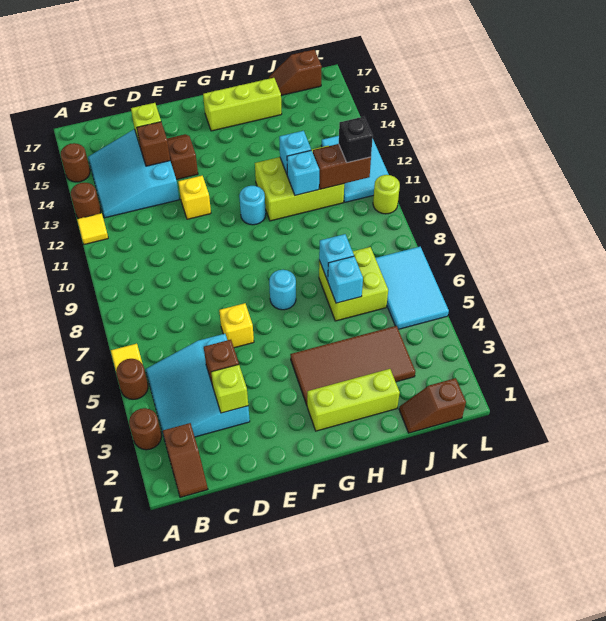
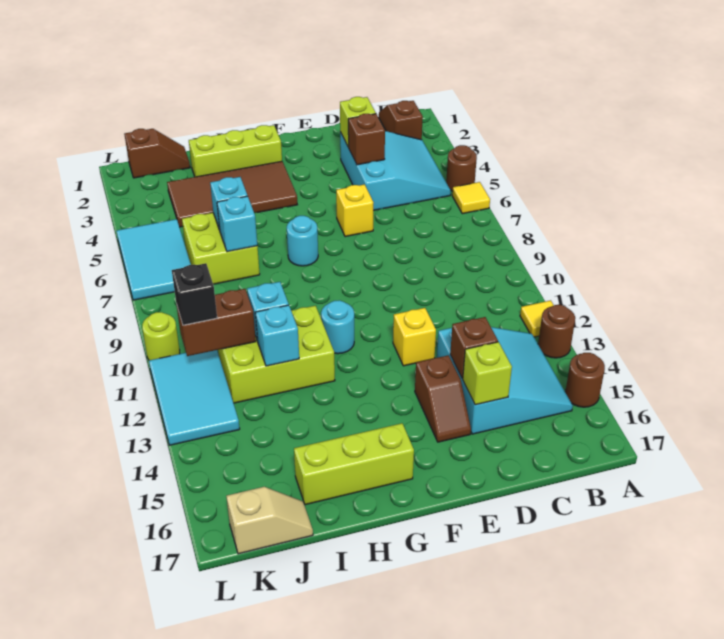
brown 1x1 round brick [129,408,161,450] -> none
brown 1x2 slope [269,50,322,95] -> tan 1x2 slope [226,487,313,554]

